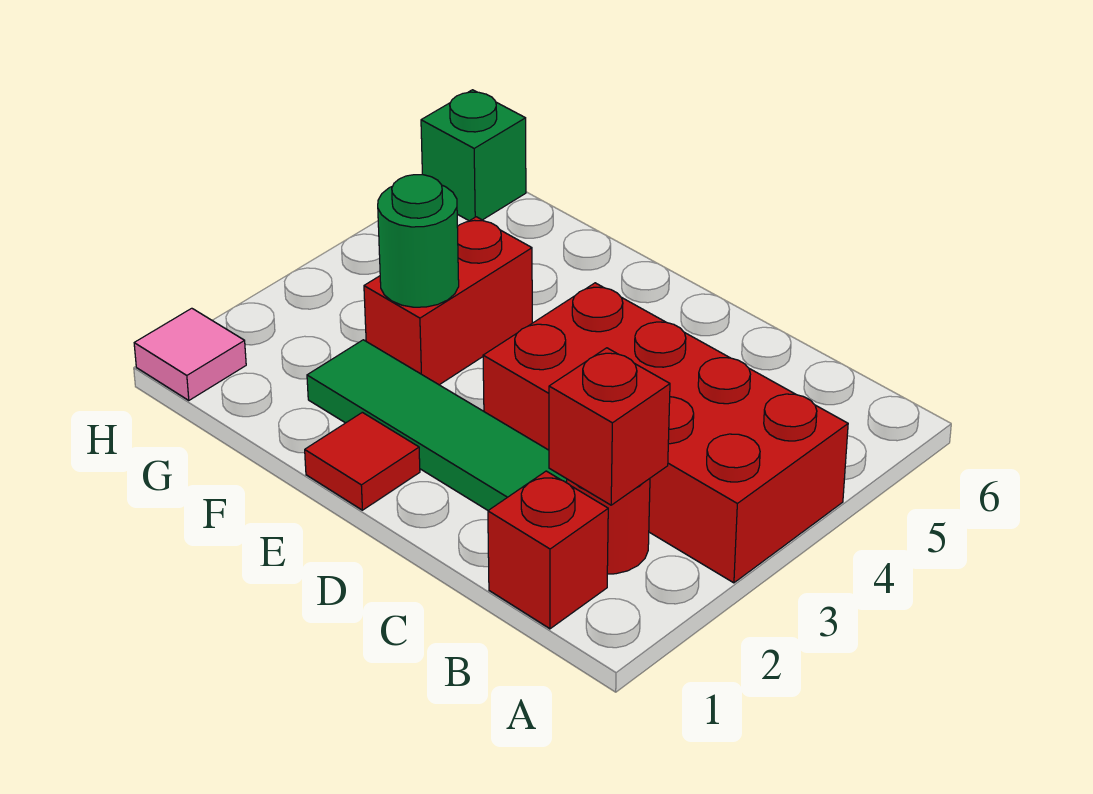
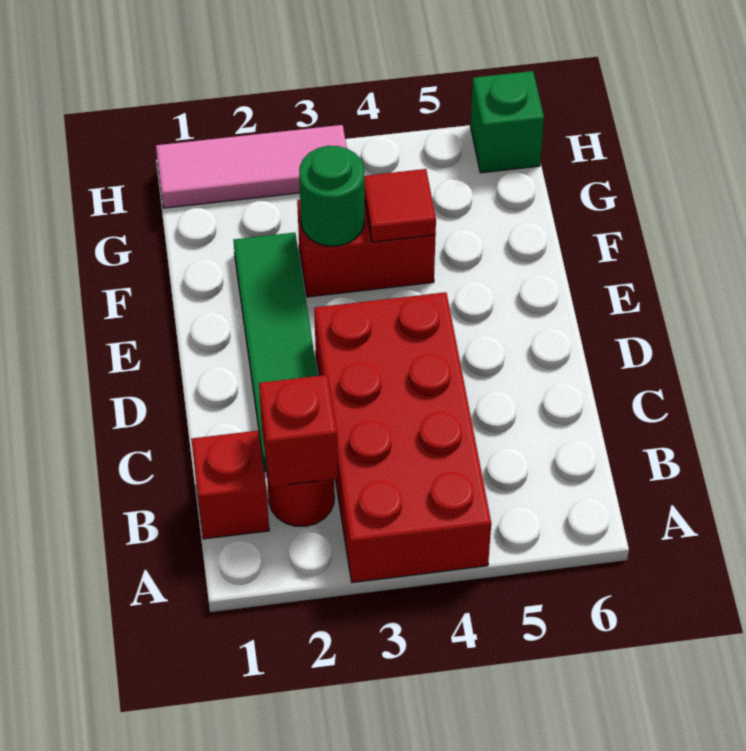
red 1x1 tile [305,412,420,510] -> red 1x1 tile moved to [364,169,436,242]
pink 1x1 tile [134,308,246,400] -> pink 1x3 tile [156,125,347,208]

